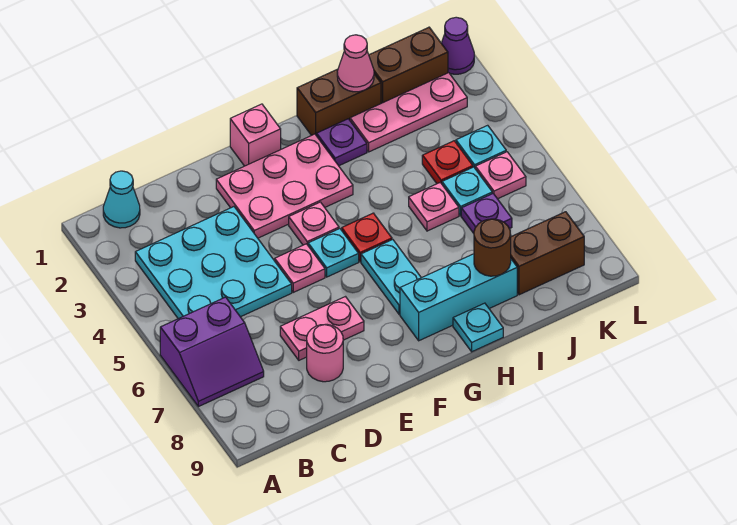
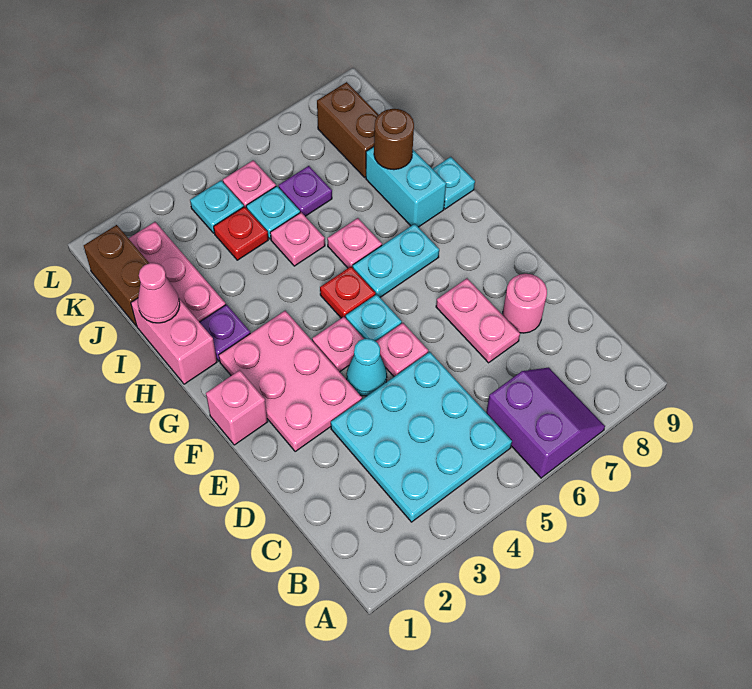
cyan 1x1 cone [103,171,140,228] -> cyan 1x1 cone moved to [347,339,387,396]
cyan 1x3 brick [400,254,517,341] -> cyan 1x2 brick [366,147,446,227]
brown 1x2 brick [297,69,381,136] -> pink 1x2 brick [131,298,217,384]
none -> pink 1x1 plate [327,218,382,268]
purple 1x1 cone [441,17,474,74] -> none

